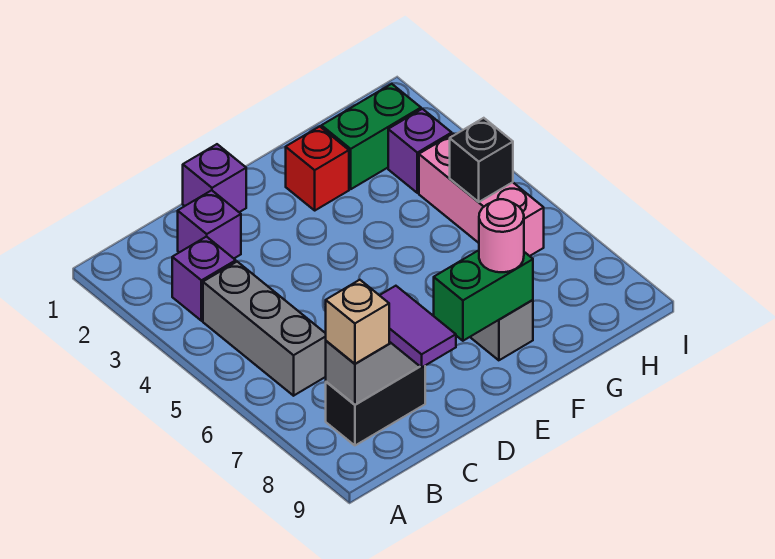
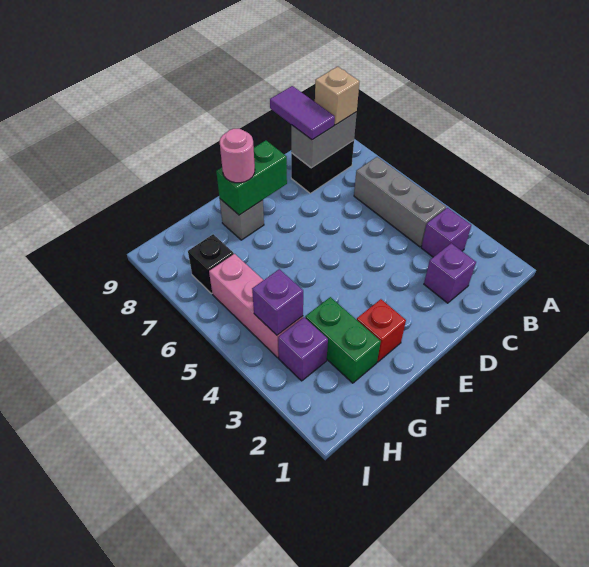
purple 1x1 brick [183,144,246,212] -> purple 1x1 brick moved to [252,269,303,335]
green 1x2 brick [321,84,421,189] -> green 1x2 brick turned to [305,297,381,383]
black 1x1 brick [450,118,513,202] -> black 1x1 brick moved to [188,234,234,293]

